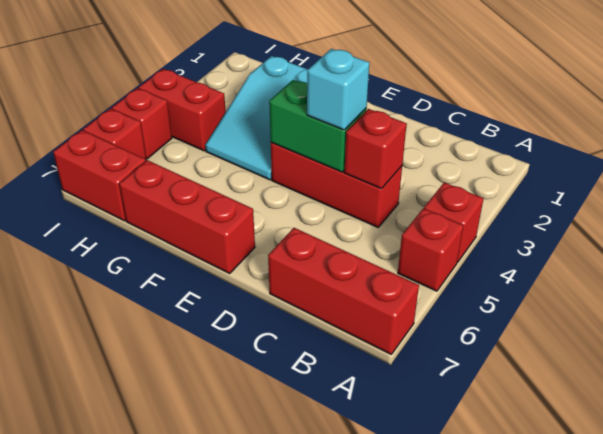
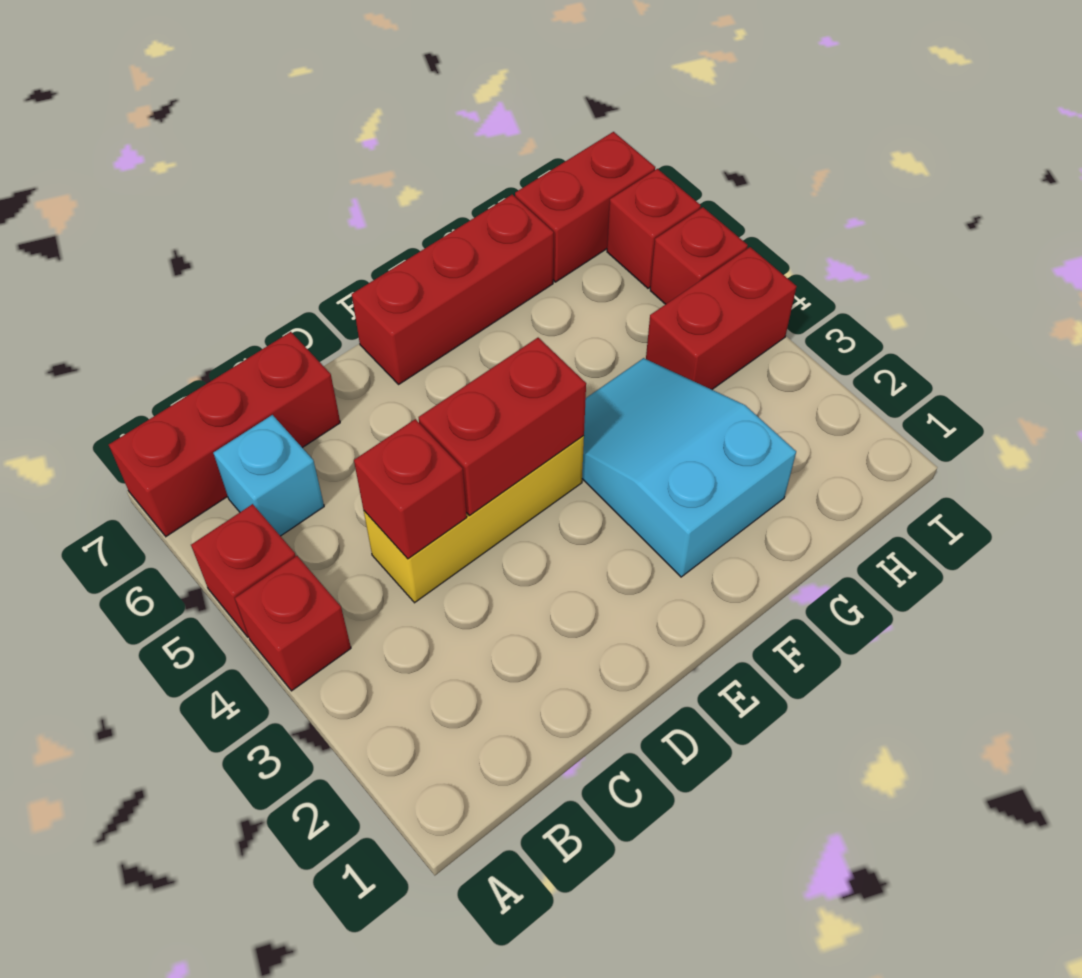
red 1x3 brick [271,142,402,227] -> yellow 1x3 brick [364,436,584,603]
green 1x2 brick [269,80,367,172] -> red 1x2 brick [419,338,586,515]
cyan 1x1 brick [307,49,369,130] -> cyan 1x1 brick moved to [213,415,324,536]

